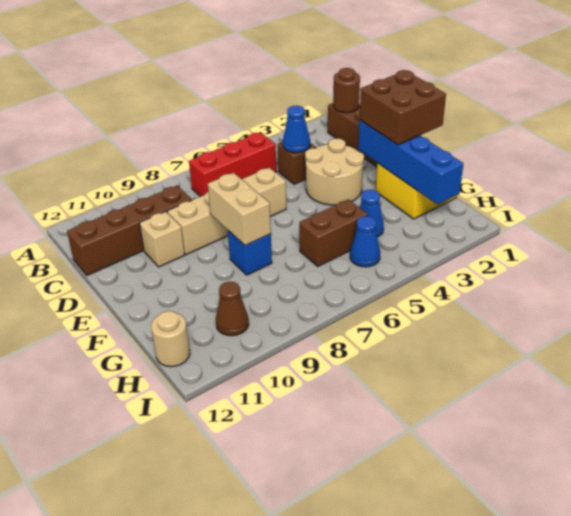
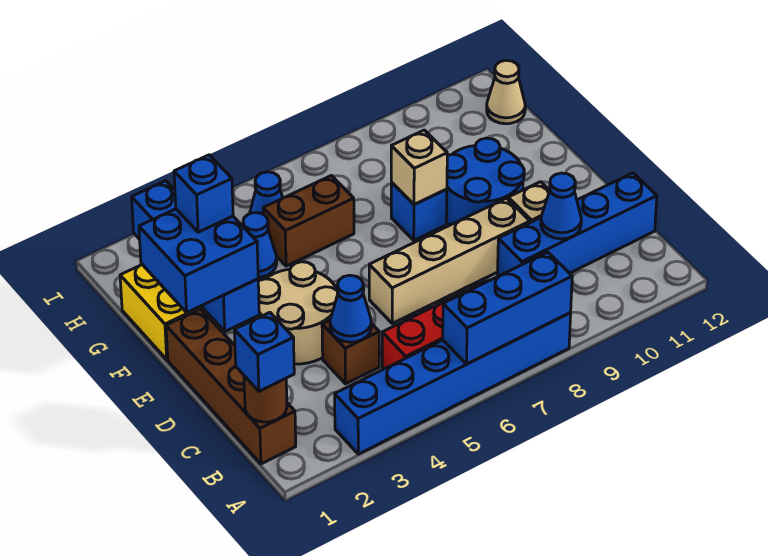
none -> blue 1x6 brick [335,313,571,454]
none -> blue 1x3 brick [443,252,572,364]
none -> blue 1x1 brick [234,312,294,391]
brown 1x4 brick [67,186,192,275] -> blue 1x4 brick [497,173,657,276]
none -> blue 1x1 cone [541,173,581,239]
brown 2x2 brick [360,70,446,145] -> blue 2x2 brick [139,209,258,312]
tan 1x2 brick [208,173,271,246] -> tan 1x1 brick [391,130,447,205]
none -> blue 2x2 round brick [446,138,524,226]
none -> blue 1x1 brick [174,155,233,232]
brown 1x1 cone [216,282,249,336] -> none
tan 1x1 round brick [151,311,190,367] -> tan 1x1 cone [487,60,525,124]

